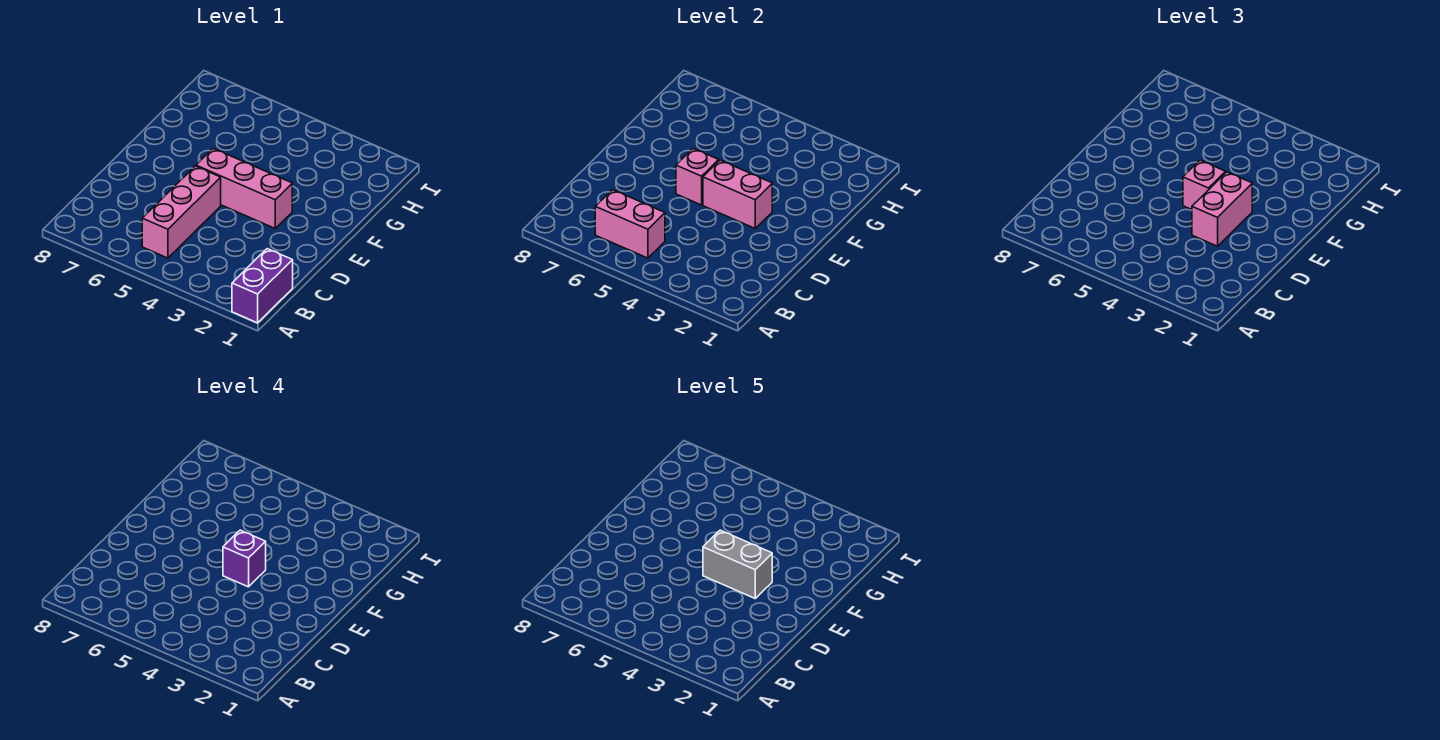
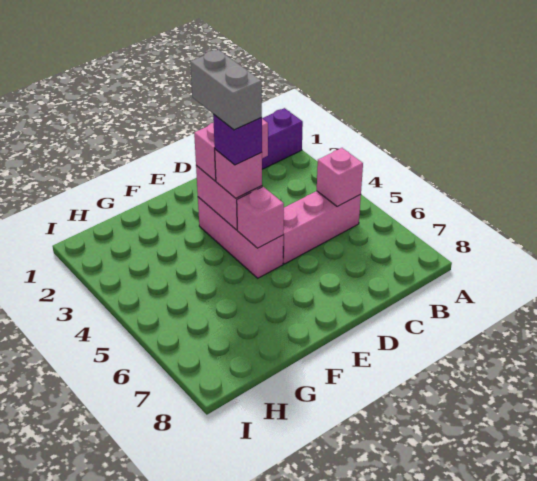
pink 1x2 brick [595,190,665,258] -> pink 1x1 brick [317,148,363,207]

